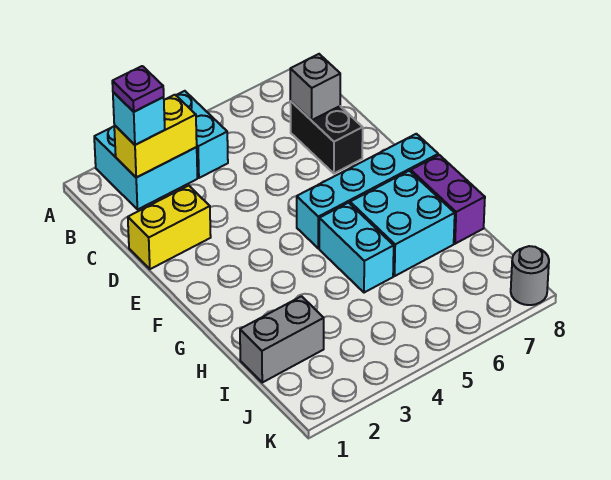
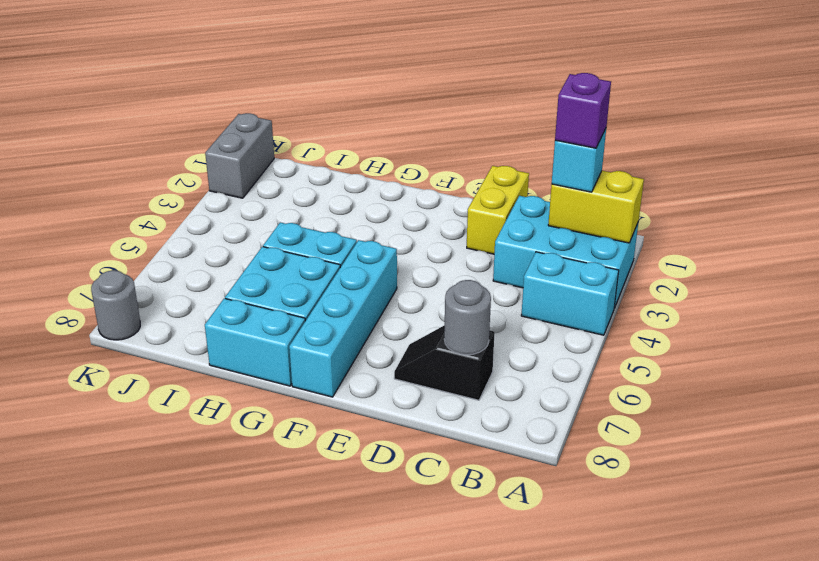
cyan 2x2 brick [94,127,197,210] -> cyan 2x3 brick [493,196,638,308]
yellow 1x2 brick [114,95,197,177] -> yellow 1x2 brick turned to [548,171,644,243]
purple 1x1 plate [112,66,164,112] -> purple 1x1 brick [555,73,611,148]
black 1x2 brick [290,101,363,173] -> black 1x2 slope [394,325,495,400]
grey 1x1 brick [290,54,340,120] -> grey 1x1 round brick [444,280,491,355]
purple 1x2 brick [411,155,485,244] -> cyan 1x2 brick [205,298,305,386]
grey 1x2 brick [240,296,324,382] -> grey 1x2 brick moved to [205,113,274,198]

